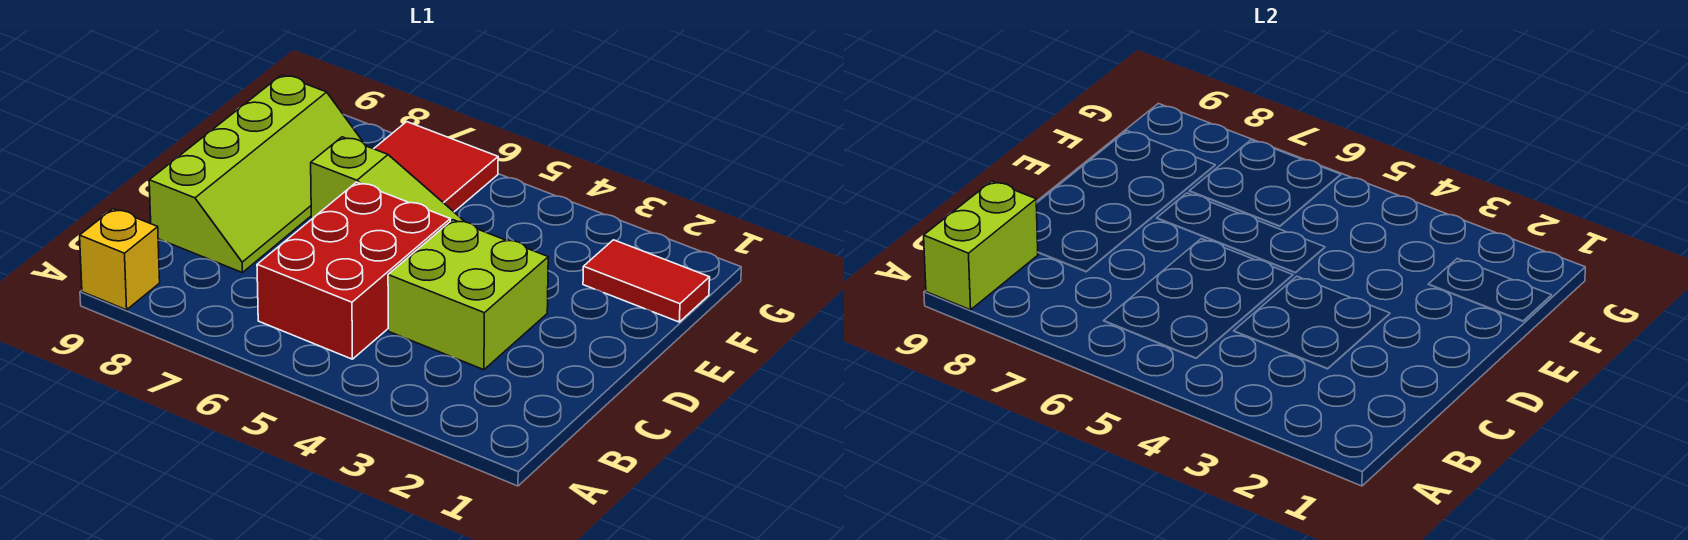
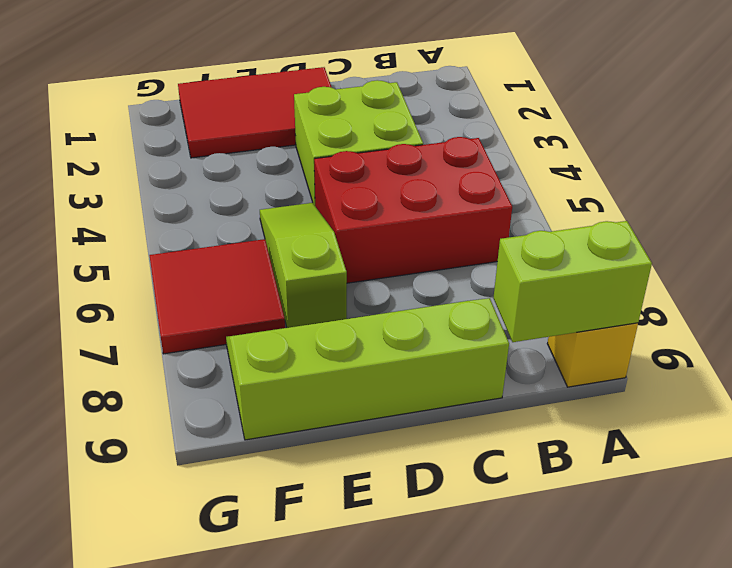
red 1x2 tile [583,240,710,322] -> red 2x3 tile [178,67,332,158]

